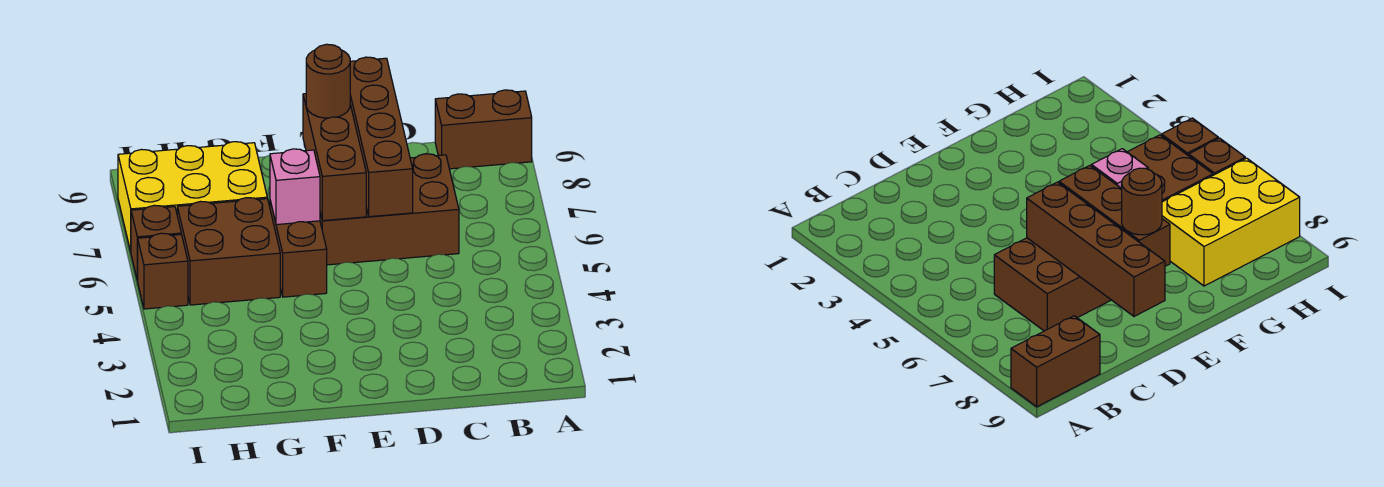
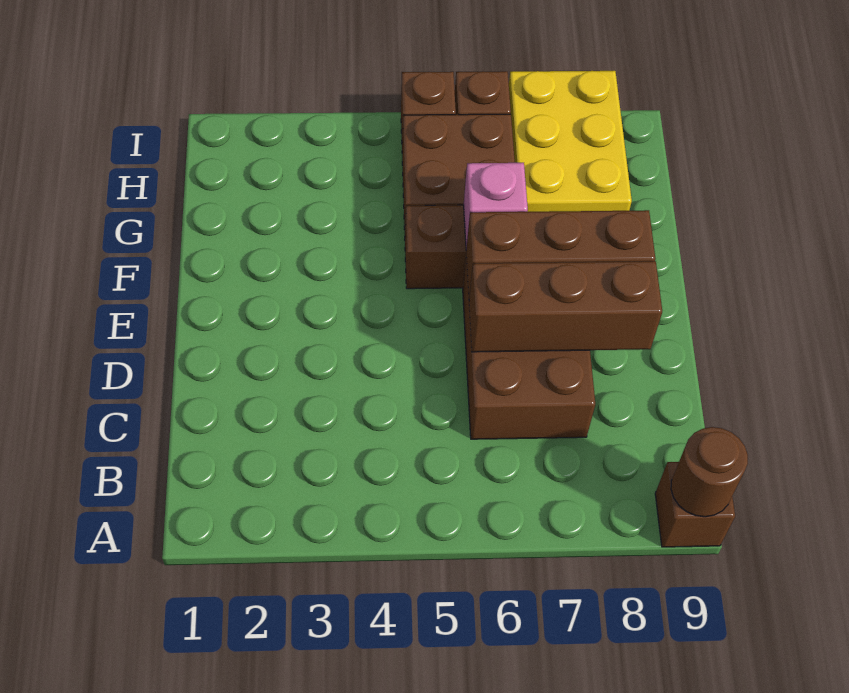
brown 1x2 brick [435,90,532,169] -> brown 1x1 brick [655,462,735,547]
brown 1x4 brick [350,57,413,217] -> brown 1x3 brick [469,261,662,352]
brown 1x1 round brick [306,44,350,118] -> brown 1x1 round brick moved to [671,427,748,517]

